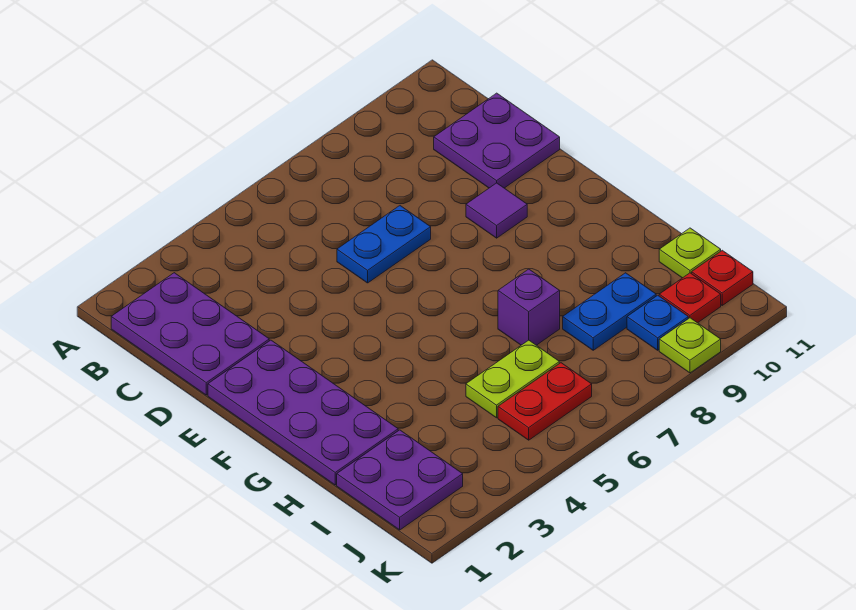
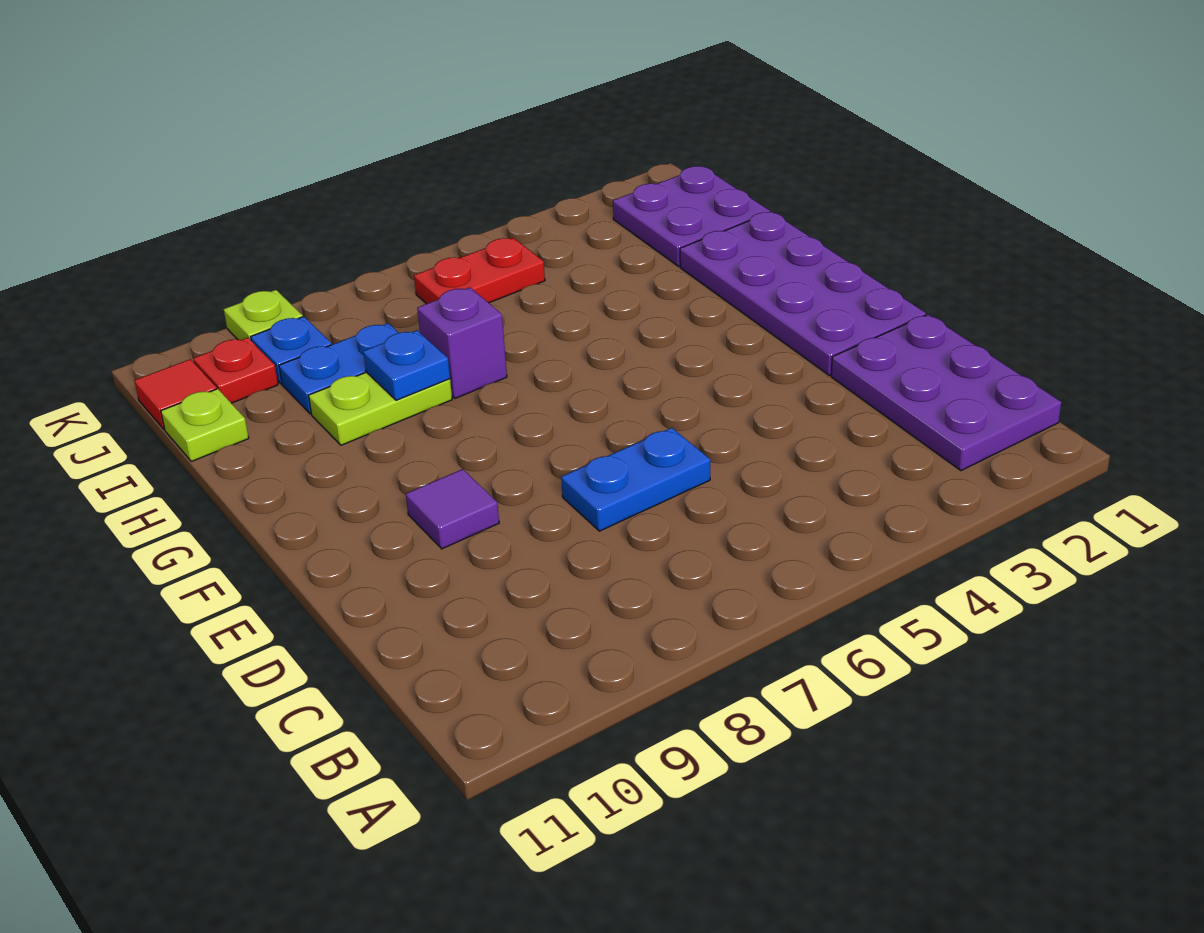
purple 2x2 plate [434,93,560,188] -> none
none -> blue 1x1 plate [363,330,450,400]
lime 1x2 plate [466,340,559,418] -> lime 1x2 plate moved to [309,372,452,445]
red 1x1 plate [692,250,753,305] -> red 1x1 tile [134,359,217,429]

